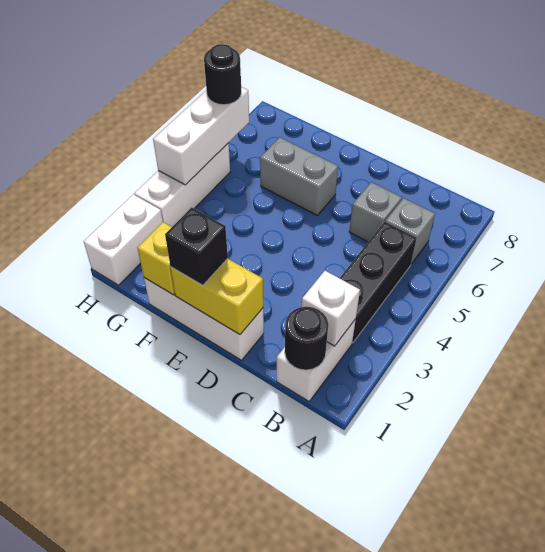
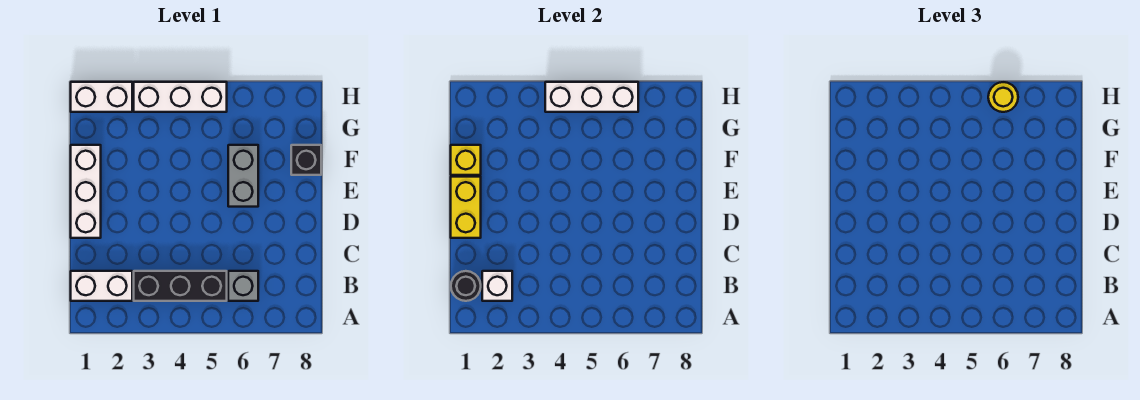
grey 1x1 brick [349,182,402,242] -> none
black 1x1 brick [165,207,228,285] -> black 1x1 brick moved to [291,145,321,175]
black 1x1 round brick [204,44,241,105] -> yellow 1x1 round brick [988,82,1018,112]

